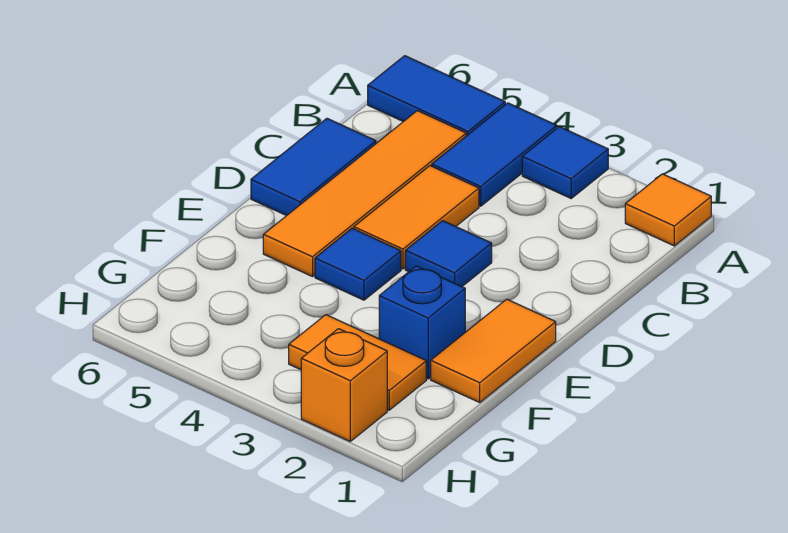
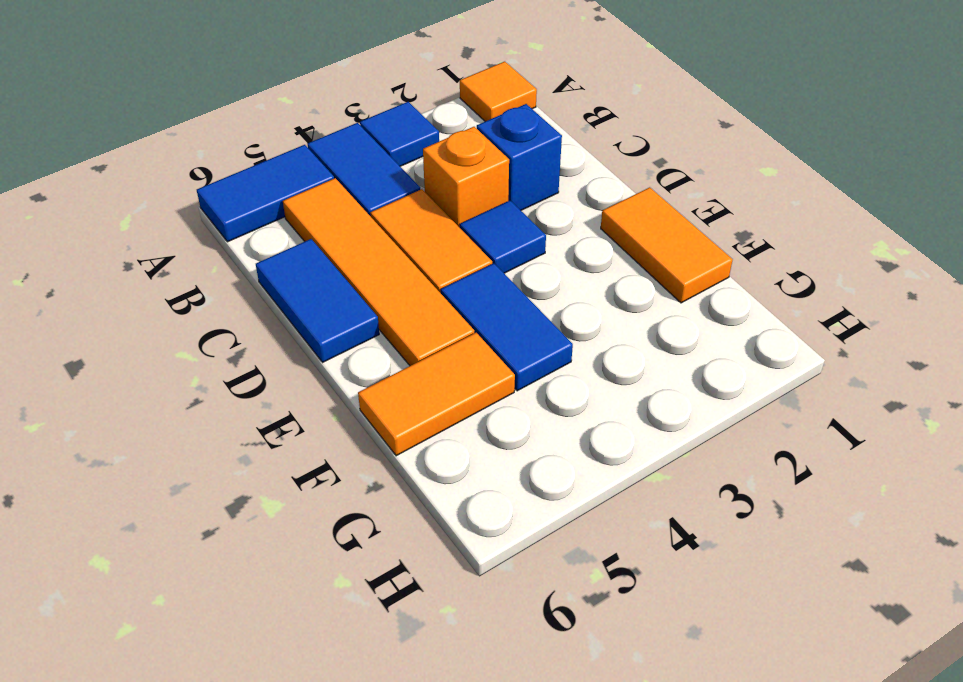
blue 1x1 tile [315,228,401,300] -> blue 1x2 tile [441,263,573,391]
blue 1x1 brick [379,266,465,379] -> blue 1x1 brick moved to [477,104,562,210]
orange 1x2 tile [289,315,426,410] -> orange 1x2 tile moved to [358,333,515,456]
orange 1x1 brick [301,329,387,441] -> orange 1x1 brick moved to [423,127,509,228]

